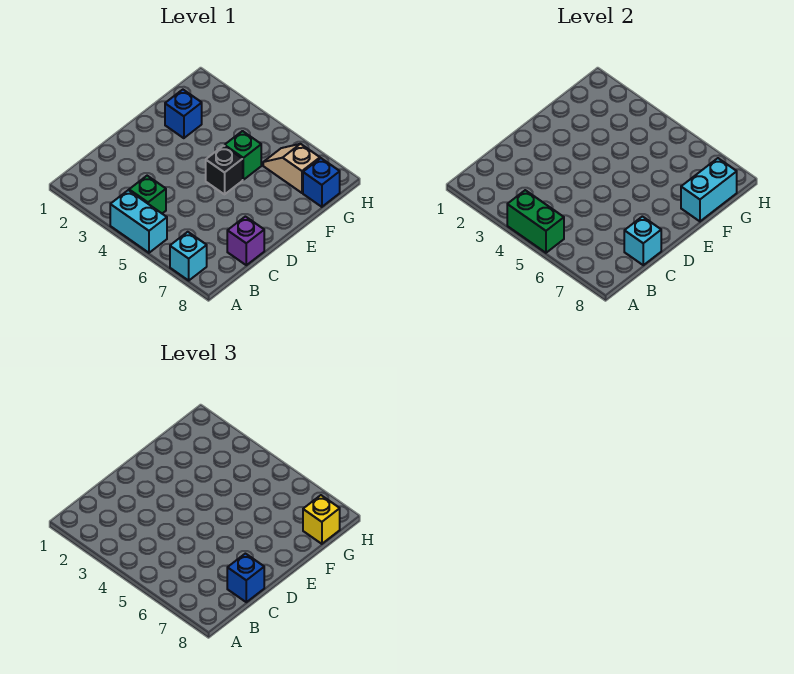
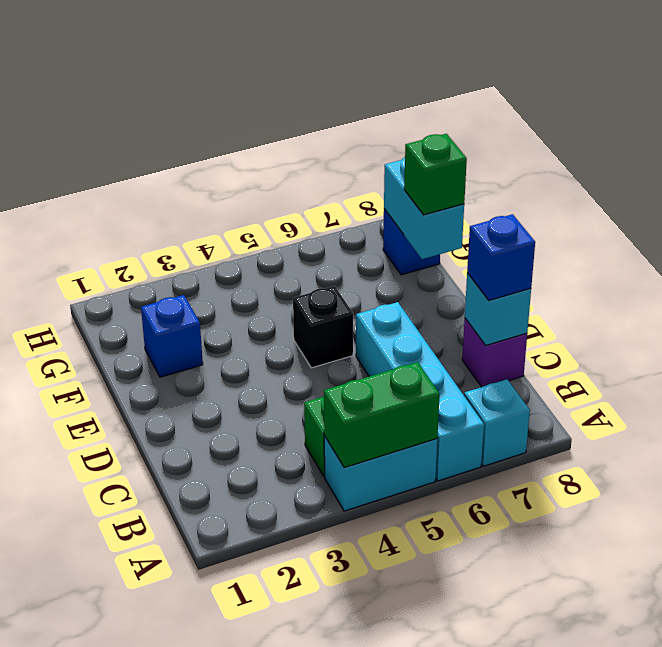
none -> cyan 1x4 brick [356,302,484,481]
green 1x1 brick [225,131,261,180] -> green 1x1 brick moved to [404,134,467,215]
tan 1x2 slope [263,144,320,193] -> none
yellow 1x1 brick [303,495,340,544] -> none

